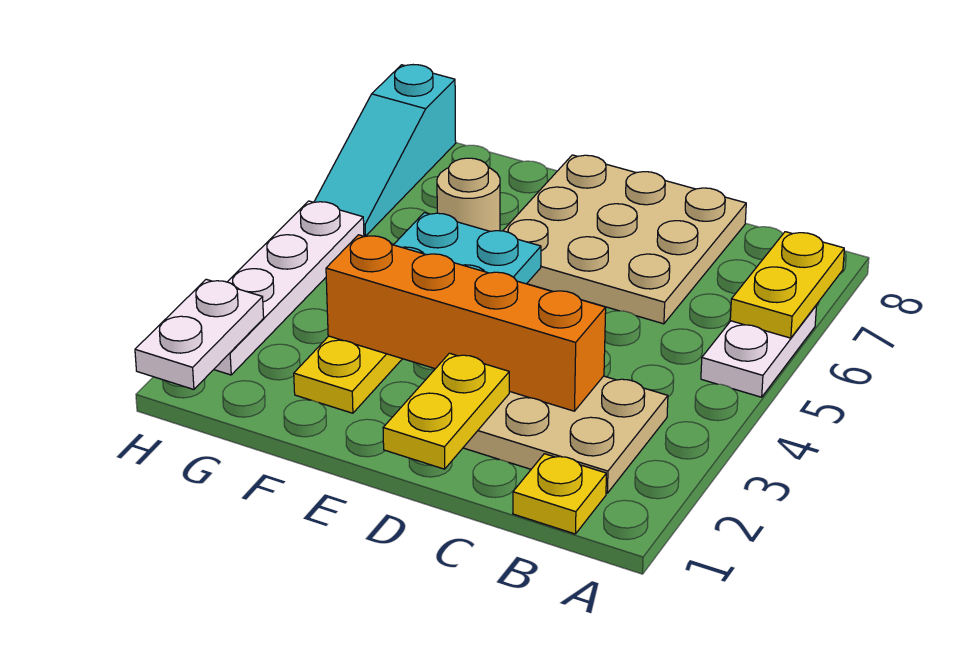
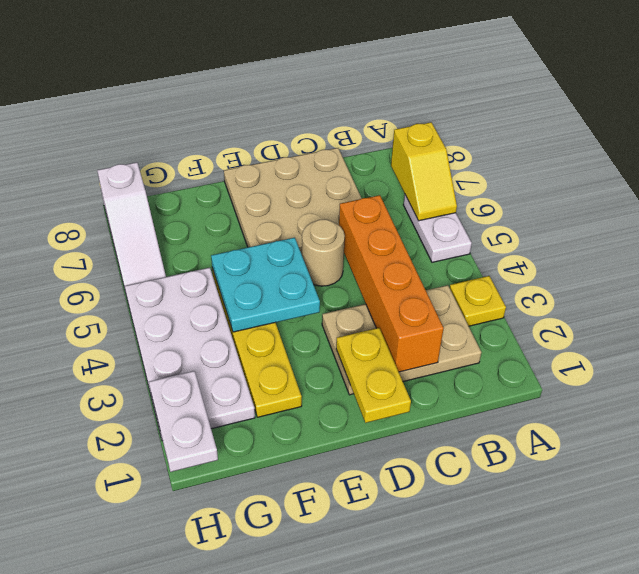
yellow 1x2 plate [730,232,844,338] -> yellow 1x2 slope [391,122,457,221]
yellow 1x1 plate [513,454,606,534] -> yellow 1x1 plate moved to [450,276,506,326]
orange 1x4 brick [326,235,606,411] -> orange 1x4 brick turned to [339,195,444,372]
tan 1x1 round brick [437,158,500,231] -> tan 1x1 round brick moved to [302,219,345,286]
white 1x4 plate [214,201,364,375] -> white 2x4 plate [125,268,255,441]
cyan 1x3 slope [314,65,456,236] -> white 1x3 slope [97,162,166,288]

